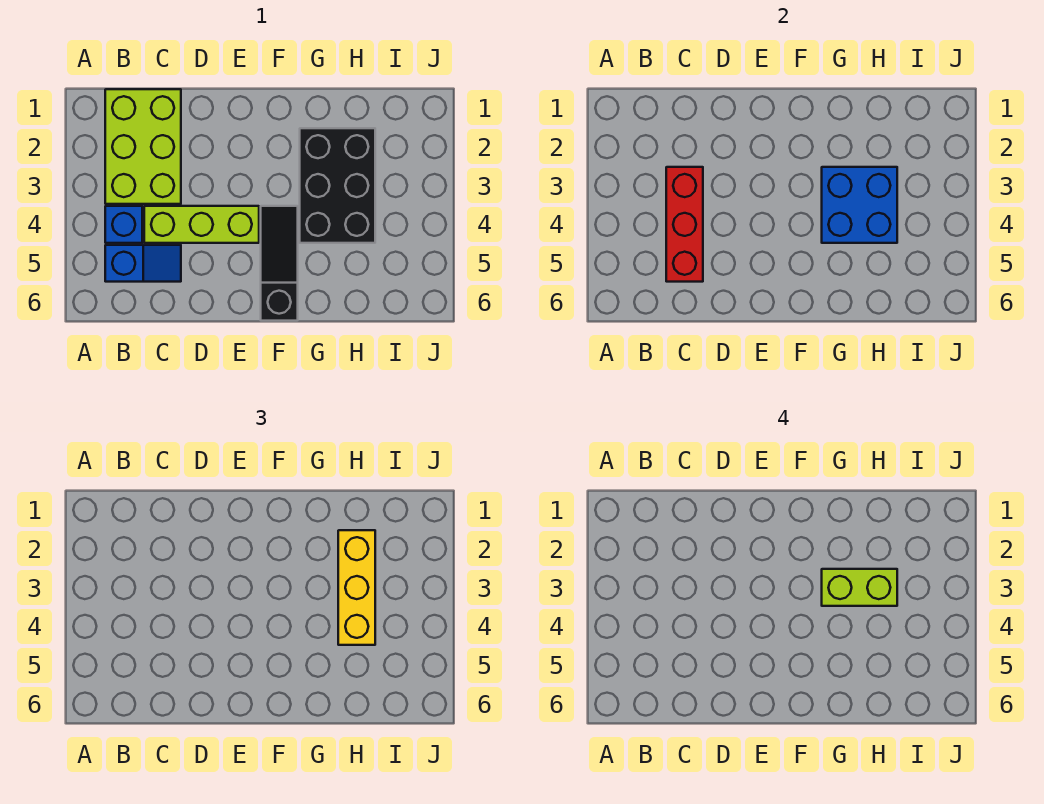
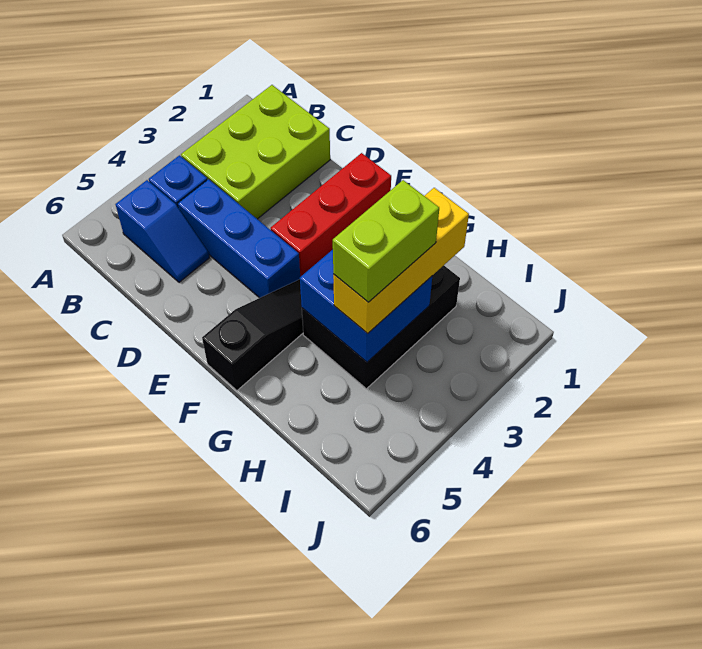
red 1x3 brick [666,167,703,282] -> red 1x3 brick moved to [271,153,391,277]
lime 1x3 brick [144,206,259,243] -> blue 1x3 brick [178,179,300,298]
lime 1x2 brick [822,569,897,606] -> lime 1x2 brick turned to [333,180,439,302]

